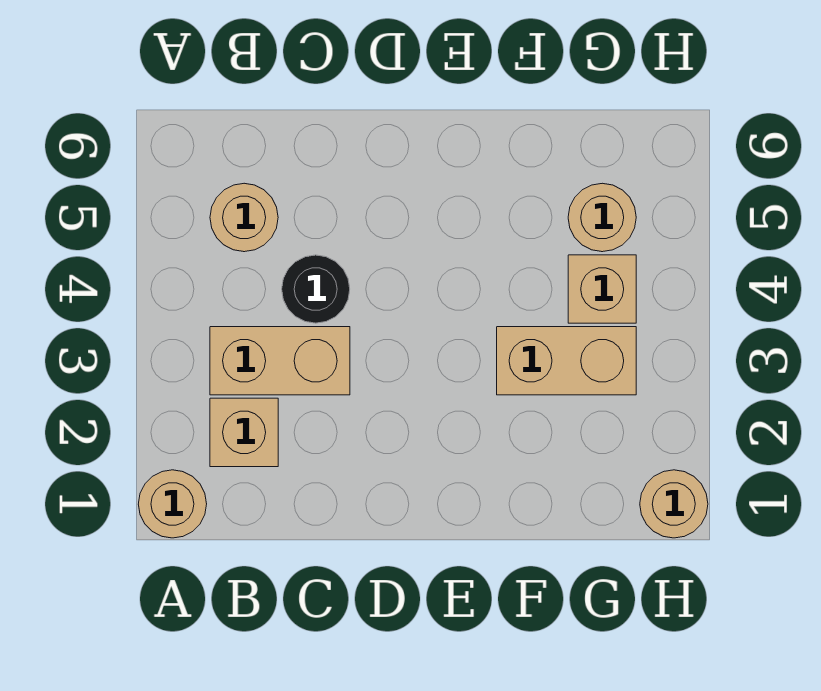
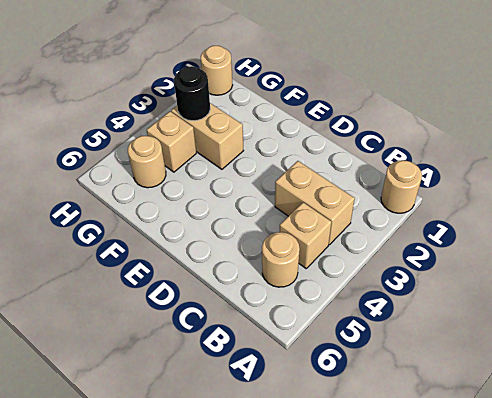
tan 1x1 brick [210,398,278,467] -> tan 1x1 brick moved to [280,202,331,268]
black 1x1 round brick [282,255,350,323] -> black 1x1 round brick moved to [174,66,210,121]

